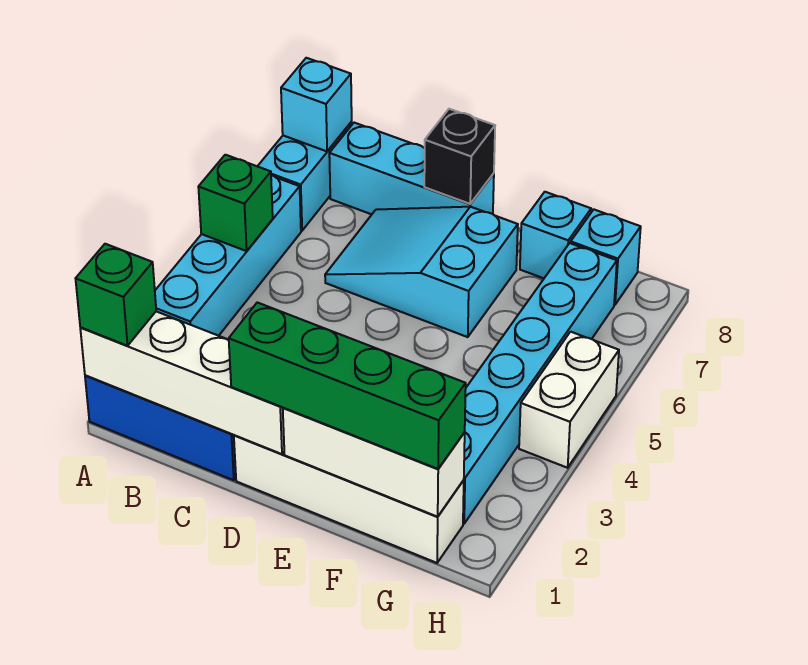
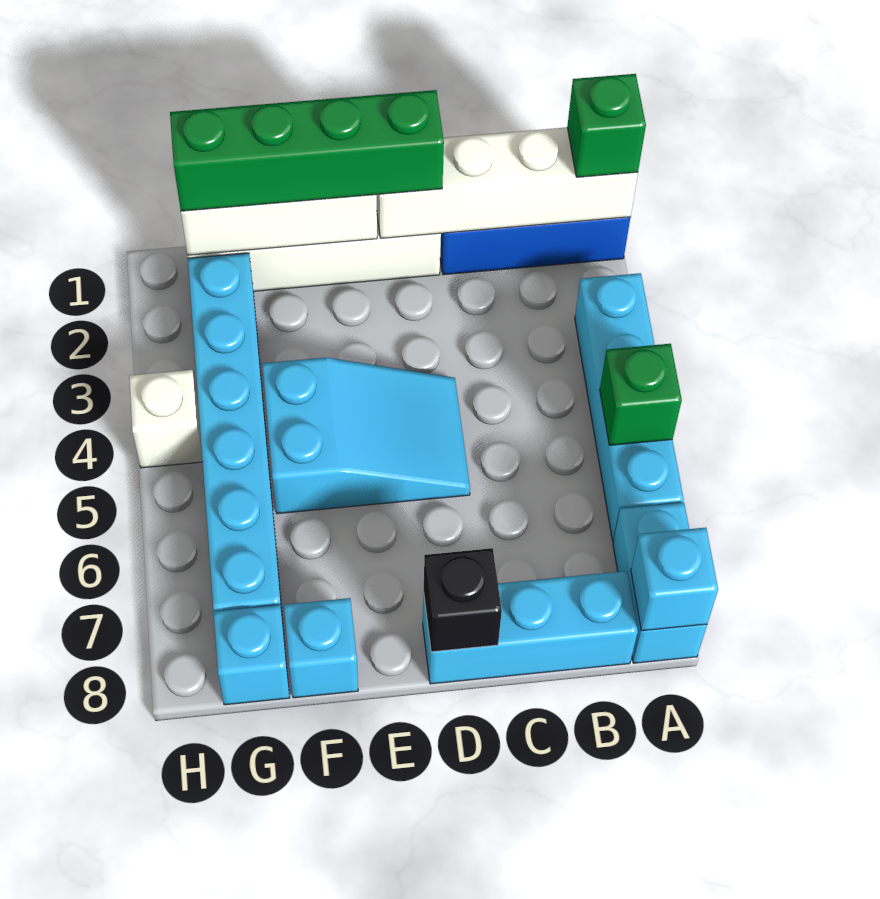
cyan 2x3 slope [325,207,518,337] -> cyan 2x3 slope moved to [262,358,470,514]
white 1x2 brick [519,332,619,468] -> white 1x1 brick [129,370,203,468]

